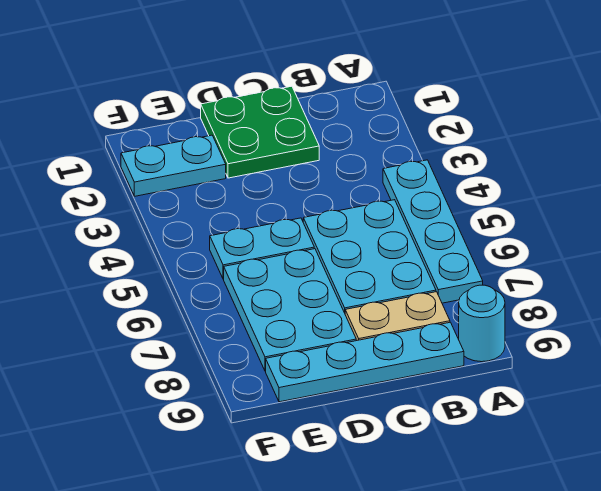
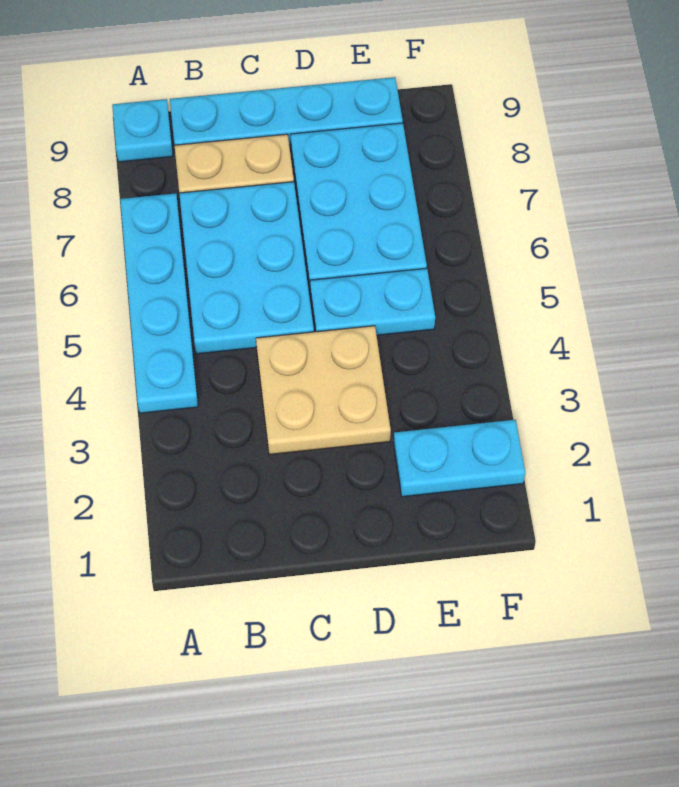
cyan 1x1 round brick [459,285,505,362] -> cyan 1x1 plate [112,99,173,162]
green 2x2 plate [201,86,319,178] -> none
none -> tan 2x2 plate [256,326,391,455]

